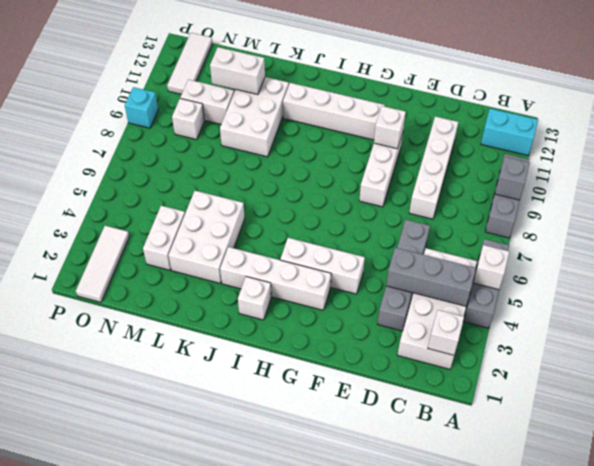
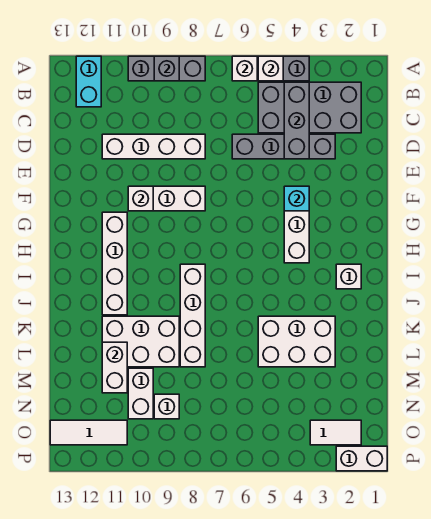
white 2x4 brick [398,248,477,369] -> grey 2x4 brick [258,82,361,133]
white 1x1 brick [428,310,464,355] -> white 1x1 brick moved to [232,56,257,81]
white 1x4 brick [220,247,331,310] -> white 1x4 brick moved to [180,264,205,367]
white 1x2 brick [143,206,185,270] -> white 1x2 brick moved to [336,446,387,471]
white 1x3 tile [76,226,129,302] -> white 1x2 tile [310,420,361,445]
cyan 1x1 brick [125,87,158,128] -> cyan 1x1 brick moved to [284,186,309,211]

